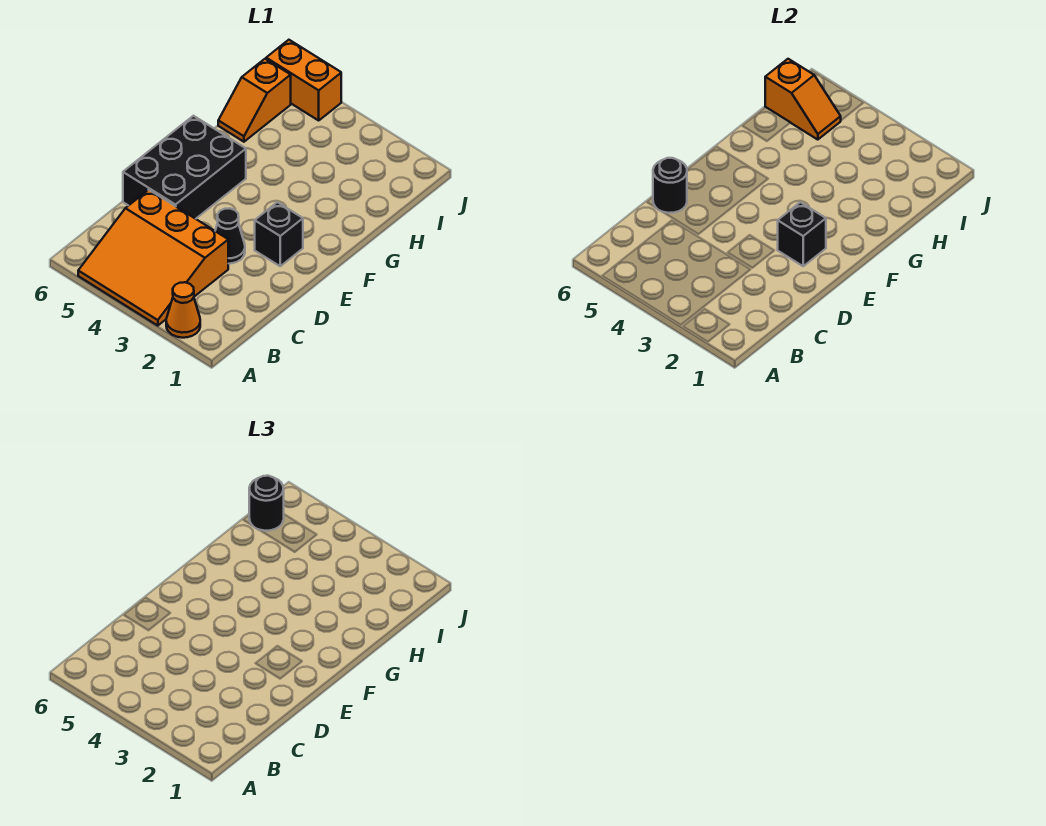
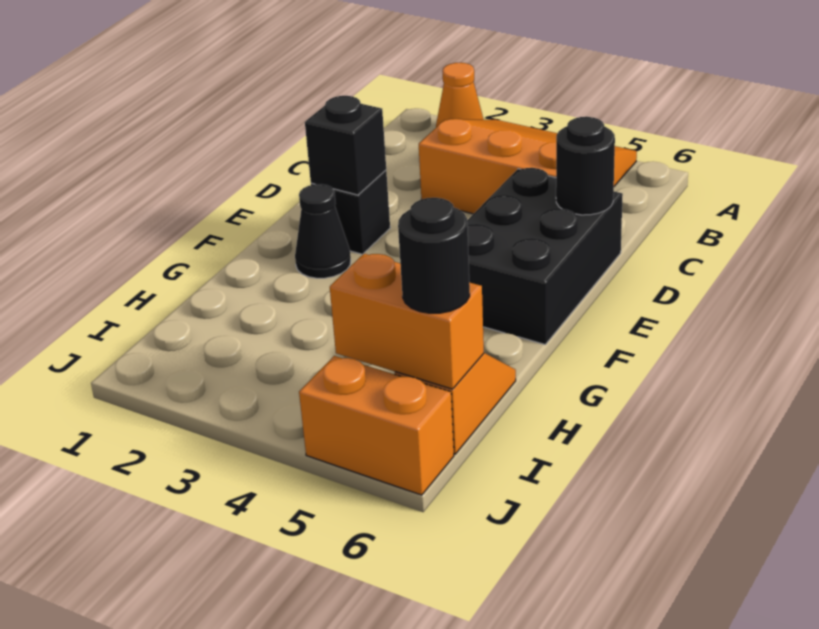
black 1x1 cone [215,208,245,264] -> black 1x1 cone moved to [295,184,351,278]
orange 1x2 slope [765,59,841,140] -> orange 1x2 brick [330,254,484,389]

